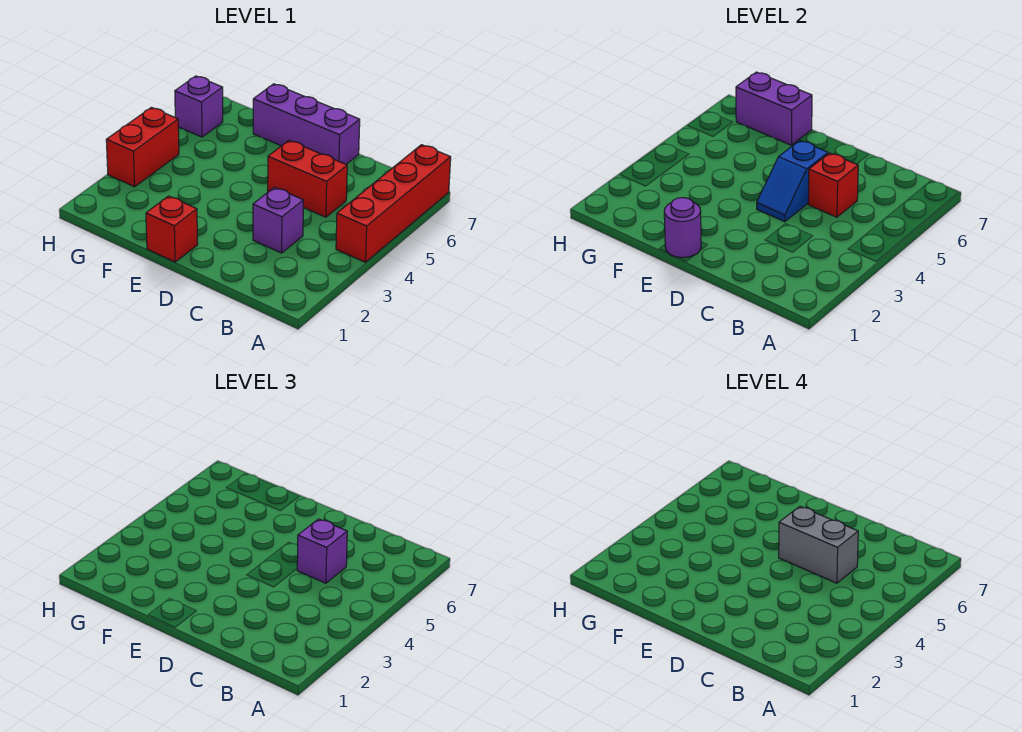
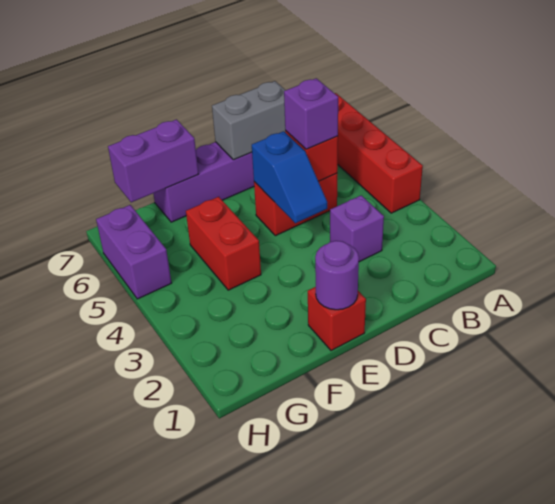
grey 1x2 brick [779,506,858,583] -> grey 1x2 brick moved to [212,81,285,160]
red 1x2 brick [106,107,179,187] -> red 1x2 brick moved to [186,197,261,290]
purple 1x1 brick [175,76,223,137] -> purple 1x2 brick [96,205,172,299]

